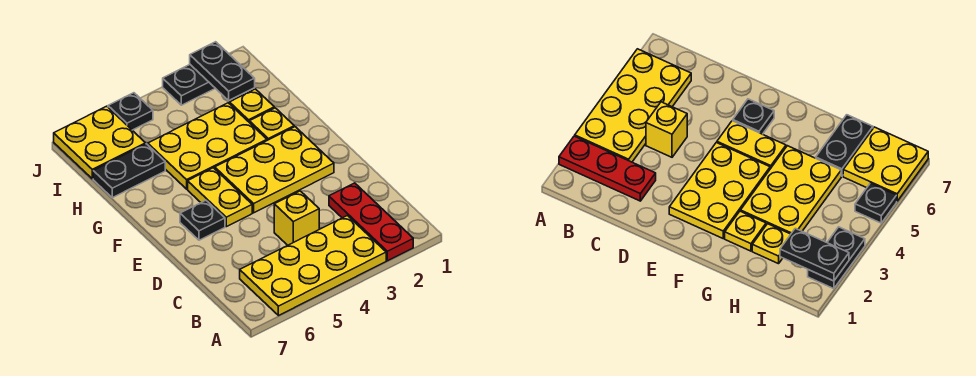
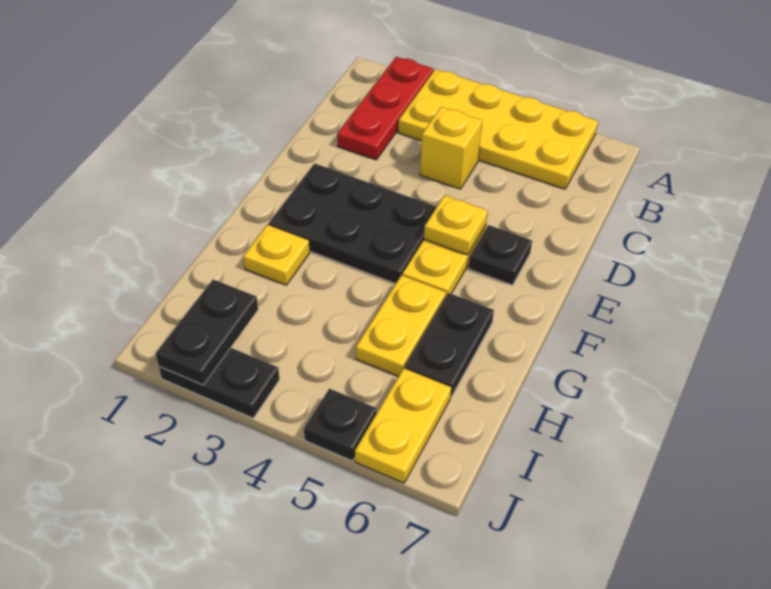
yellow 2x3 plate [215,127,334,213] -> black 2x3 plate [269,163,437,284]
yellow 2x3 plate [148,103,267,189] -> yellow 1x2 plate [356,275,446,376]
yellow 1x1 plate [230,89,274,122] -> yellow 1x1 plate moved to [424,195,488,255]
black 1x2 plate [93,144,165,198] -> black 1x2 plate turned to [405,293,494,397]
yellow 2x2 plate [54,106,146,179] -> yellow 1x2 plate [355,368,451,483]

